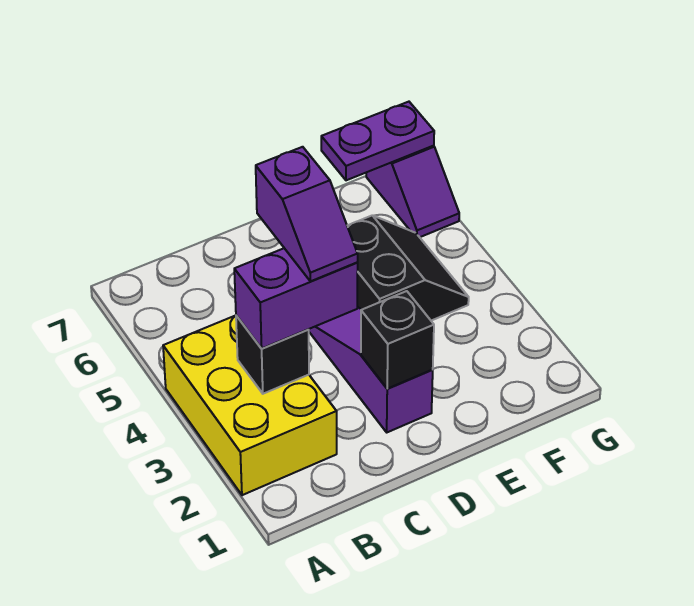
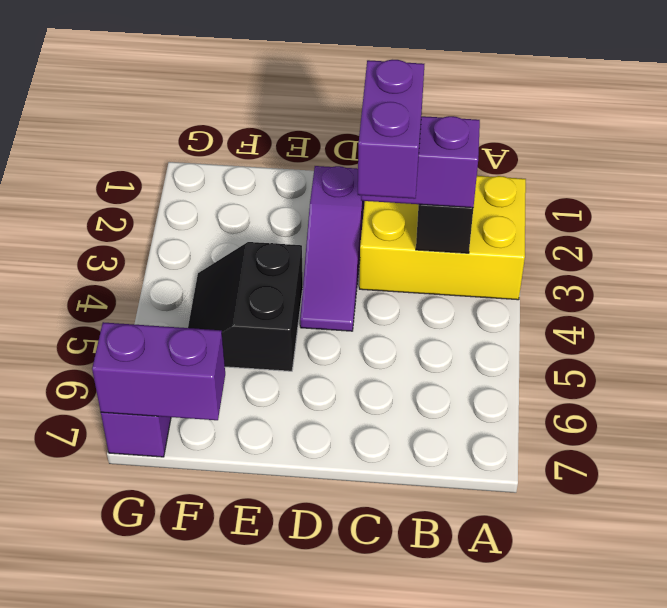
yellow 2x3 brick [163,315,337,495] -> yellow 2x3 brick turned to [359,176,526,300]
purple 1x2 slope [256,147,358,281] -> purple 1x2 brick [358,60,424,199]
black 1x1 brick [361,291,434,389] -> none
purple 1x2 plate [321,102,434,180] -> purple 1x2 brick [92,322,225,420]

